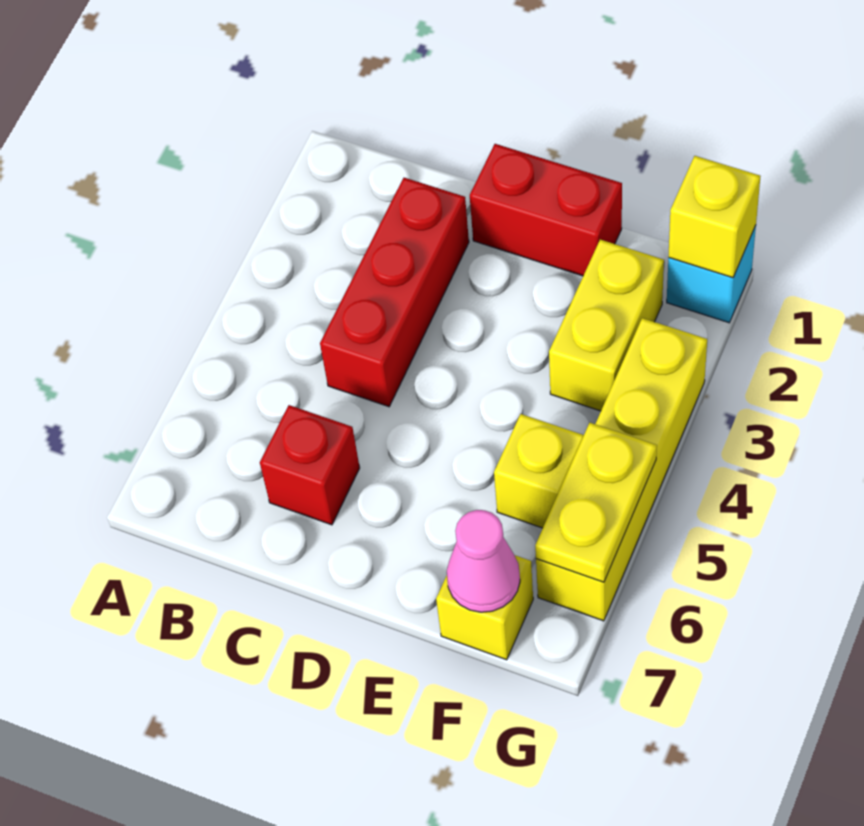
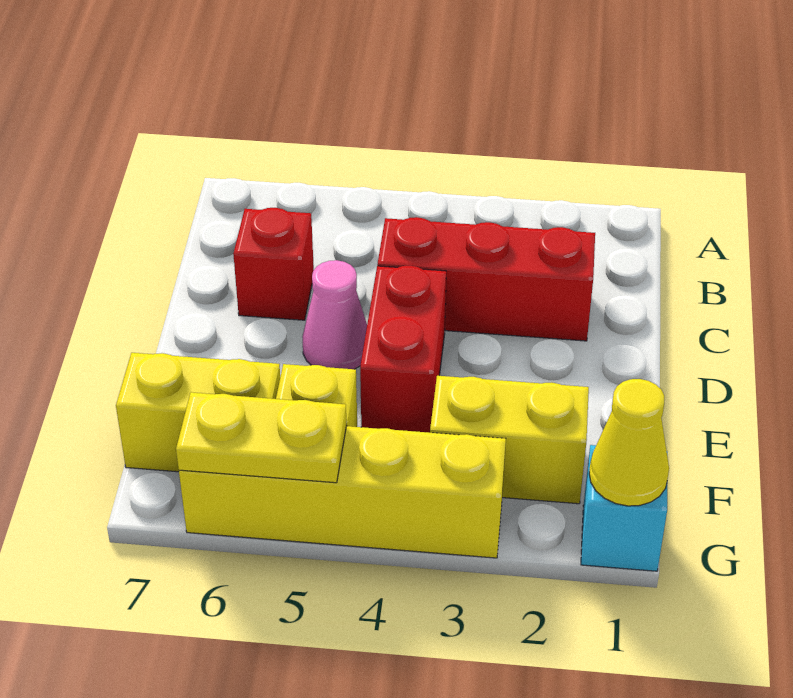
red 1x2 brick [470,144,622,276] -> red 1x2 brick moved to [360,266,446,433]
yellow 1x1 brick [436,555,533,660] -> yellow 1x2 brick [116,353,280,472]
pink 1x1 cone [447,510,520,612] -> pink 1x1 cone moved to [302,260,367,369]
yellow 1x1 brick [668,156,760,278] -> yellow 1x1 cone [589,379,669,506]

